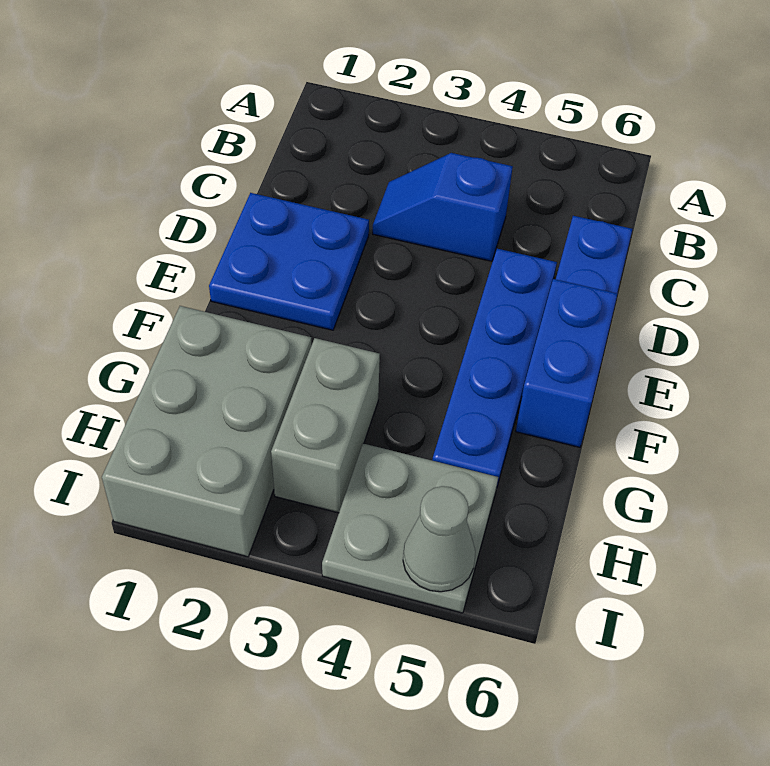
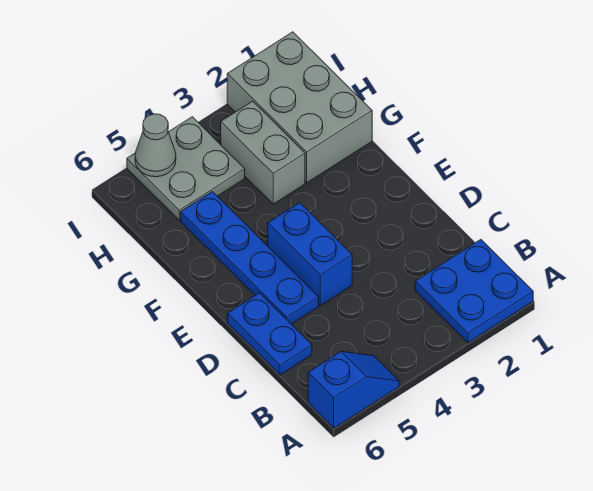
blue 1x2 slope [373,153,513,261] -> blue 1x2 slope moved to [308,351,399,428]
blue 2x2 plate [209,193,369,330] -> blue 2x2 plate moved to [415,239,533,343]
blue 1x2 brick [516,279,617,447] -> blue 1x2 brick moved to [268,203,352,305]

